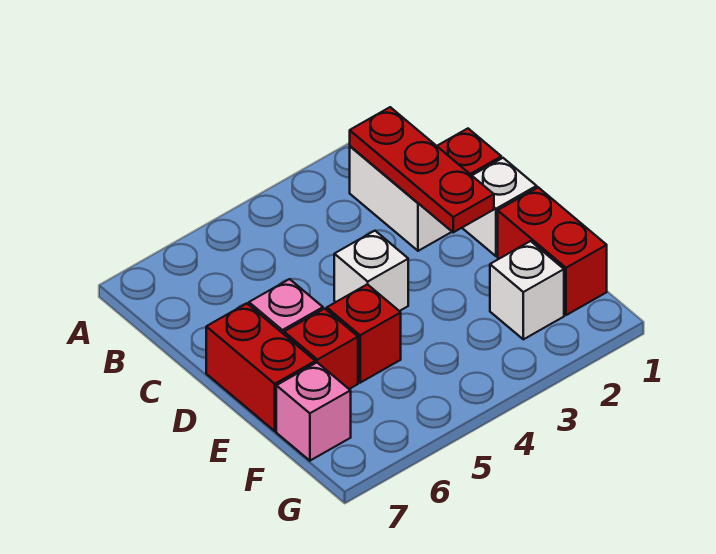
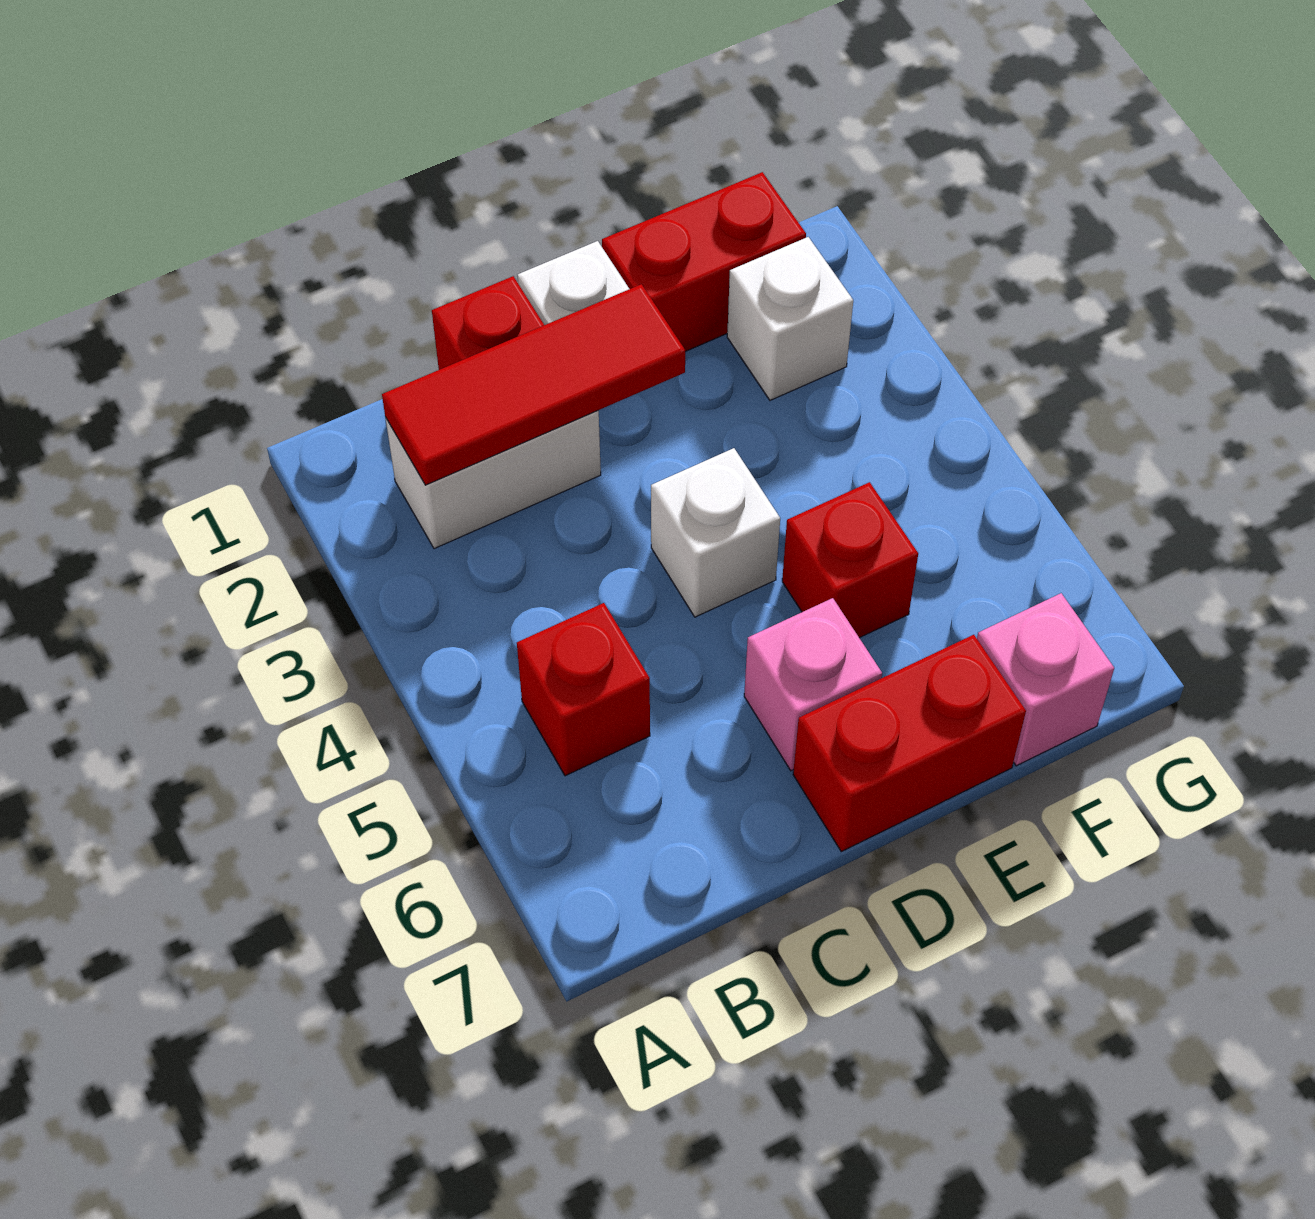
red 1x3 plate [350,107,494,232] -> red 1x3 tile [382,284,685,485]
red 1x1 brick [284,309,358,389] -> red 1x1 brick moved to [517,603,650,776]

